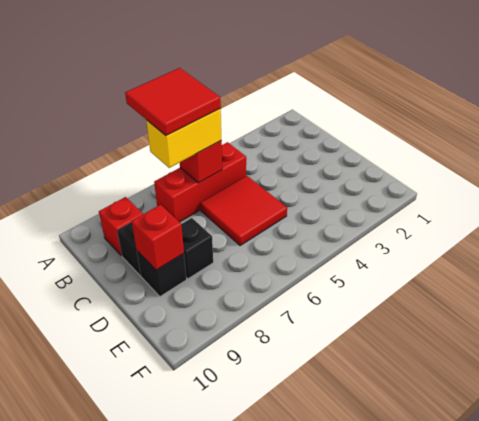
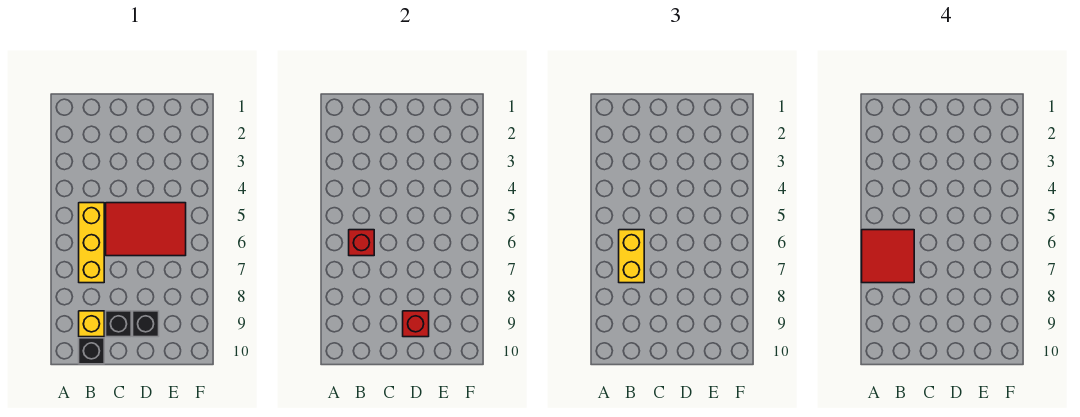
red 1x3 brick [154,142,246,222] -> yellow 1x3 brick [79,203,104,283]
red 1x1 brick [99,197,143,256] -> yellow 1x1 brick [79,311,104,337]
red 2x2 tile [200,176,287,246] -> red 2x3 tile [106,203,186,256]
black 1x1 brick [181,218,213,279] -> black 1x1 brick moved to [79,338,104,364]

